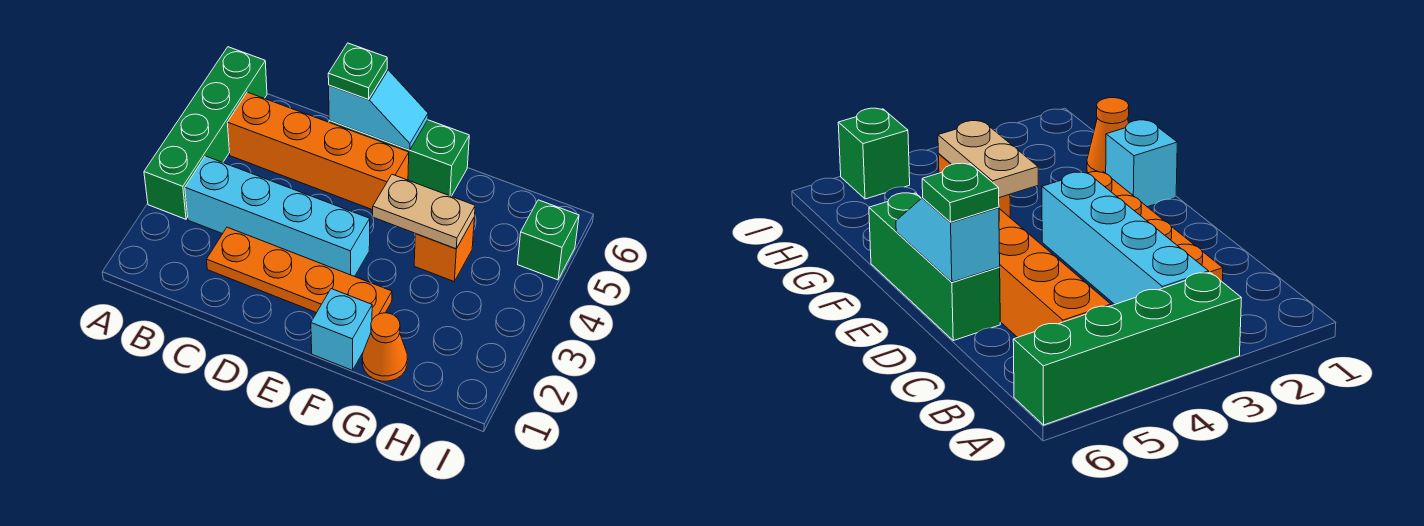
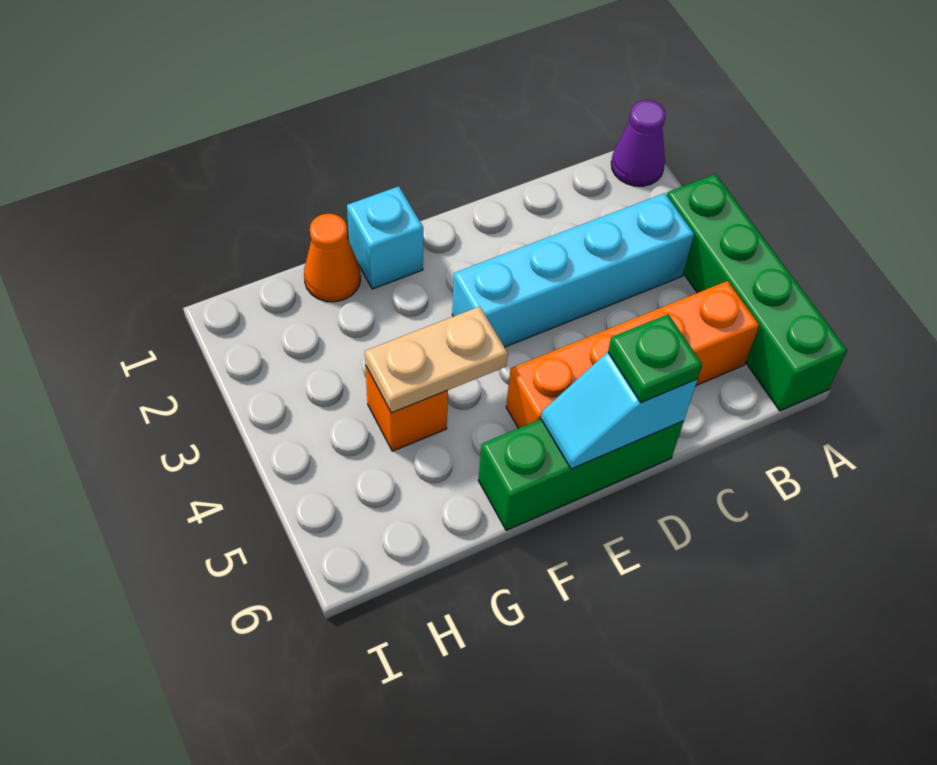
none -> purple 1x1 cone [611,100,665,186]
orange 1x4 plate [207,227,392,319] -> none
green 1x1 brick [518,200,579,280] -> none

